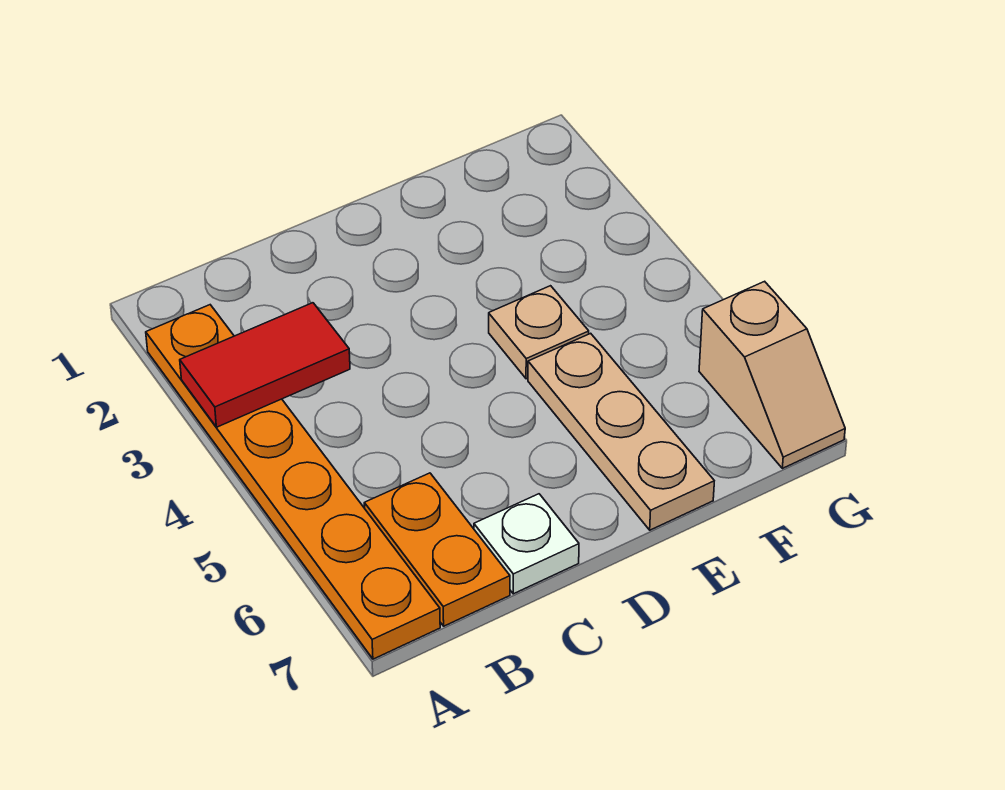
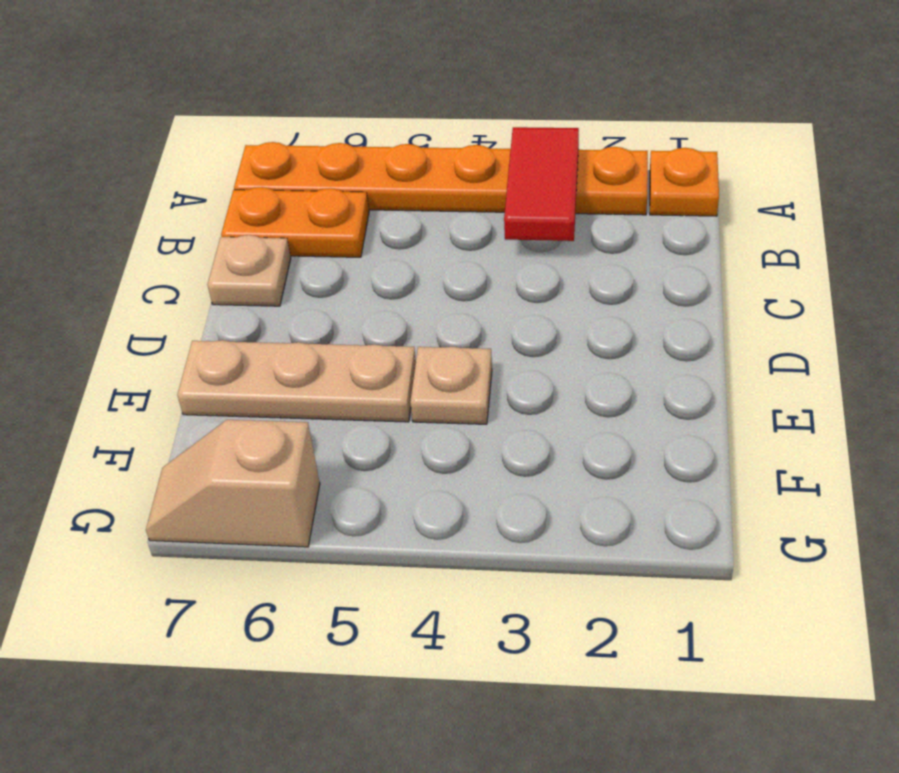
none -> orange 1x1 plate [650,148,719,216]
white 1x1 plate [474,494,579,594] -> tan 1x1 plate [208,235,291,306]

